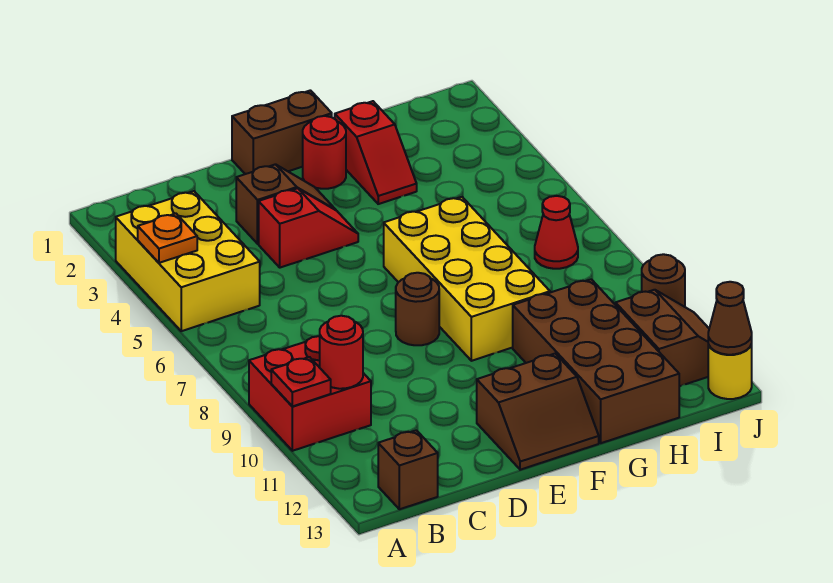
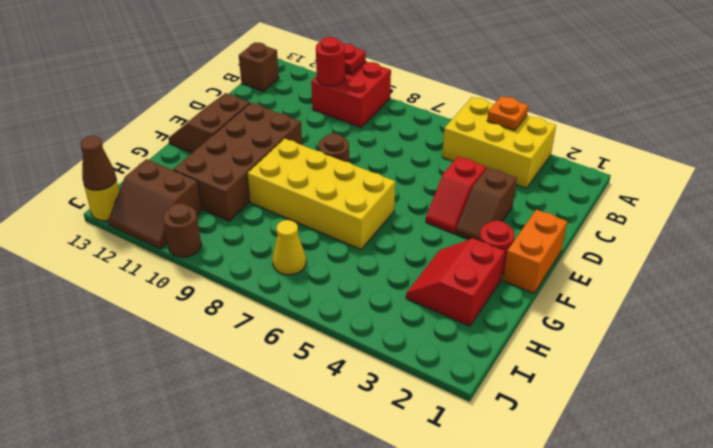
brown 1x2 brick [232,90,332,174] -> orange 1x2 brick [503,210,567,293]
red 1x2 slope [335,101,417,204] -> red 2x2 slope [406,238,505,326]
brown 2x4 brick [513,279,680,443] -> brown 2x4 brick turned to [173,103,302,221]
red 1x1 cone [535,196,578,269] -> yellow 1x1 cone [272,220,306,275]

